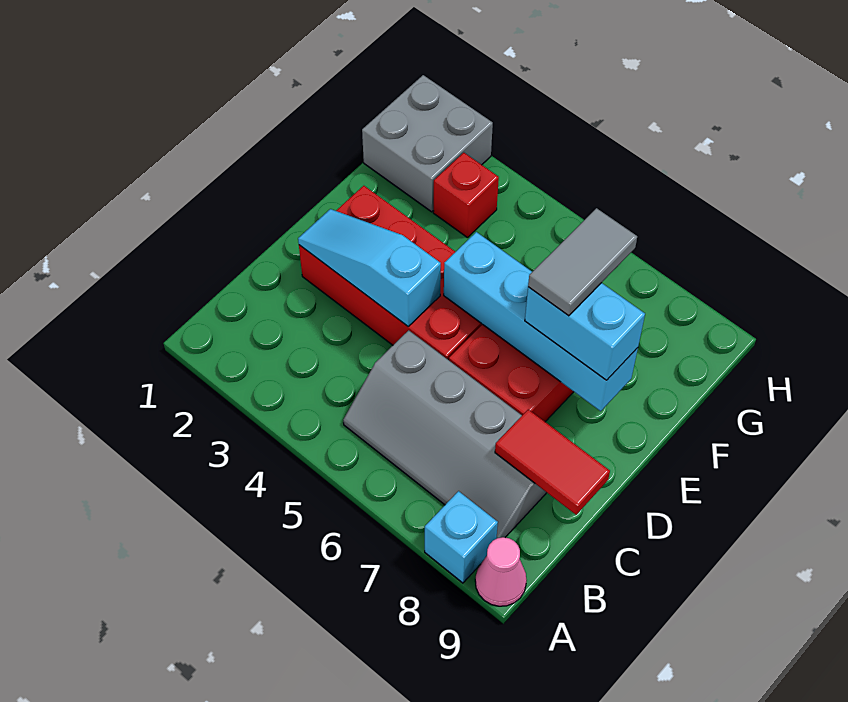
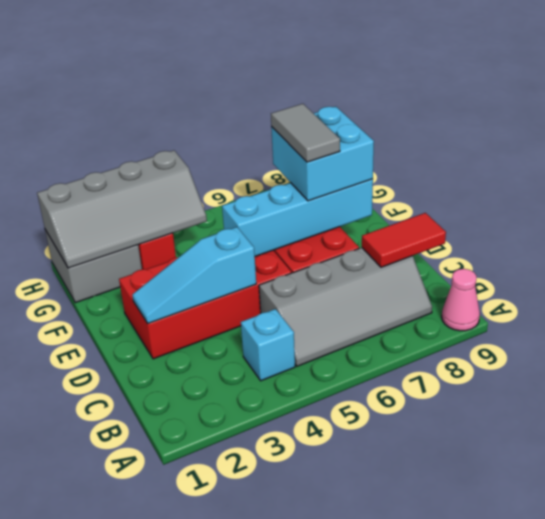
cyan 1x1 brick [425,491,498,583] -> cyan 1x1 brick moved to [241,309,295,381]
cyan 1x2 brick [525,283,645,380] -> cyan 2x2 brick [271,106,374,201]
none -> grey 2x4 slope [37,150,207,268]

